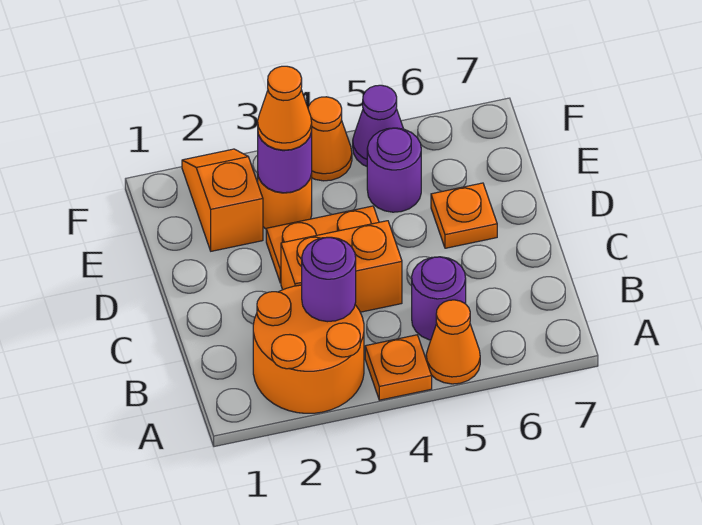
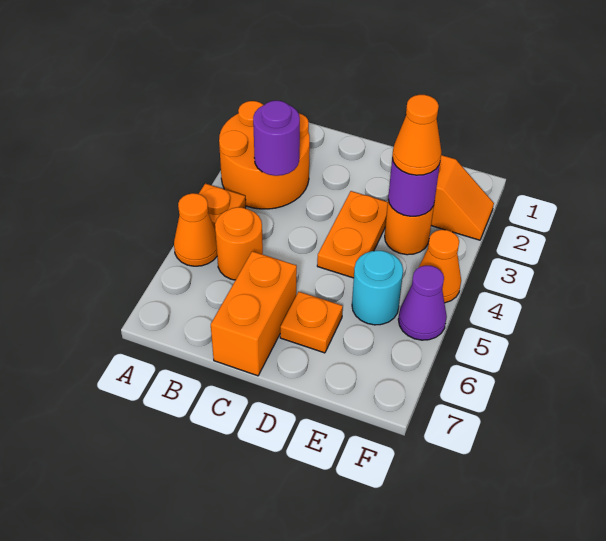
purple 1x1 round brick [412,257,466,340] -> orange 1x1 round brick [215,207,263,280]
orange 1x2 brick [281,221,402,312] -> orange 1x2 brick moved to [211,251,297,376]
purple 1x1 round brick [367,128,421,212] -> cyan 1x1 round brick [352,251,403,325]

